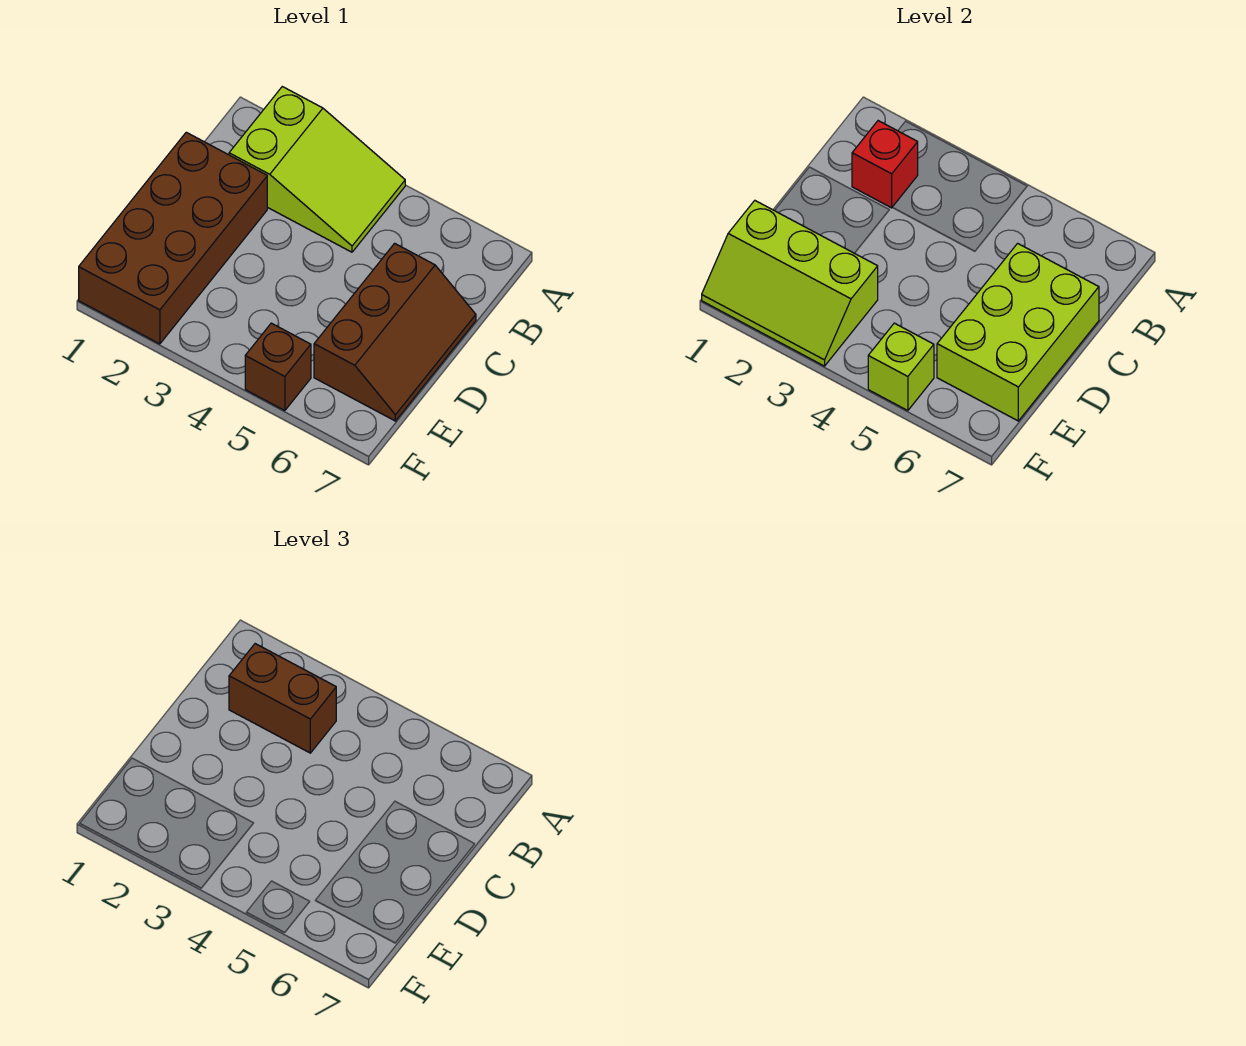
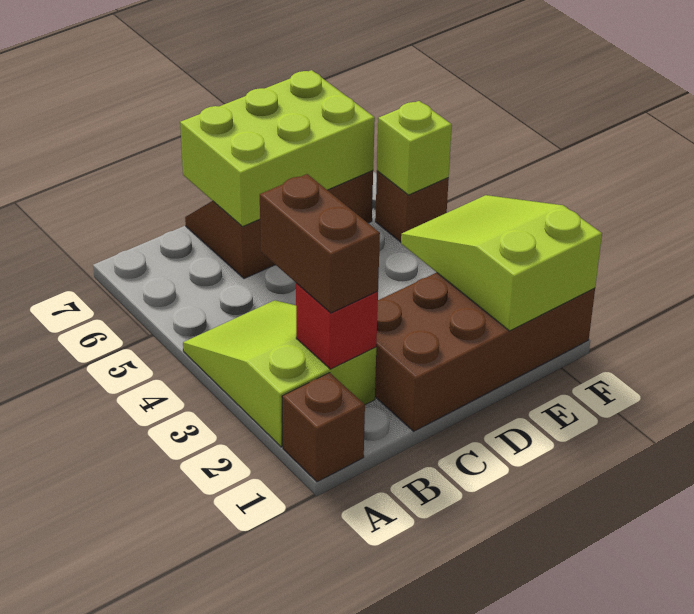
none -> brown 1x1 brick [282,373,365,482]
lime 2x3 slope [702,201,878,366] -> lime 2x3 slope turned to [401,195,602,331]

